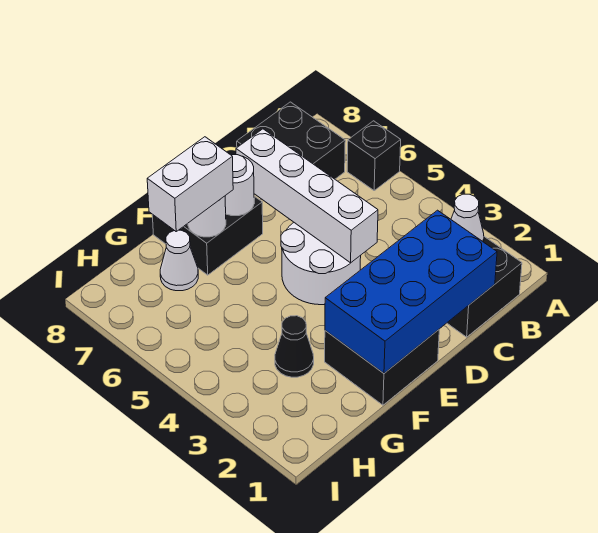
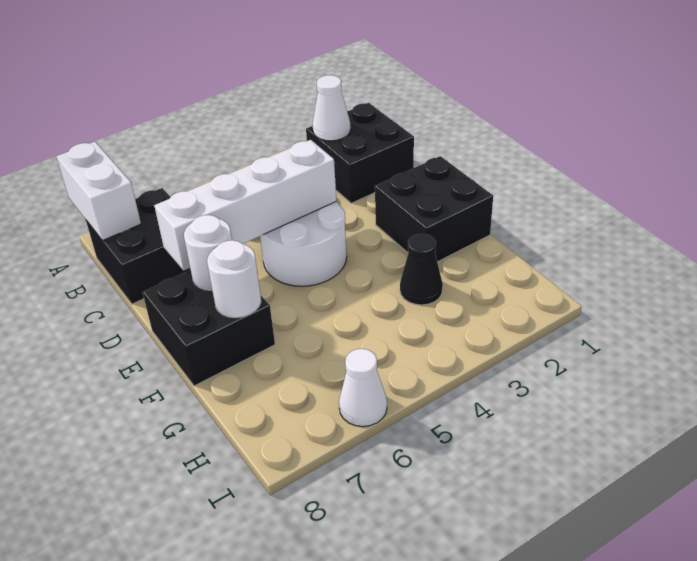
black 1x1 brick [347,121,401,190] -> none
blue 2x4 brick [325,210,497,373] -> none
white 1x2 brick [147,137,233,231] -> white 1x2 brick moved to [56,142,141,240]
white 1x1 cone [160,230,198,291] -> white 1x1 cone moved to [339,349,387,427]

